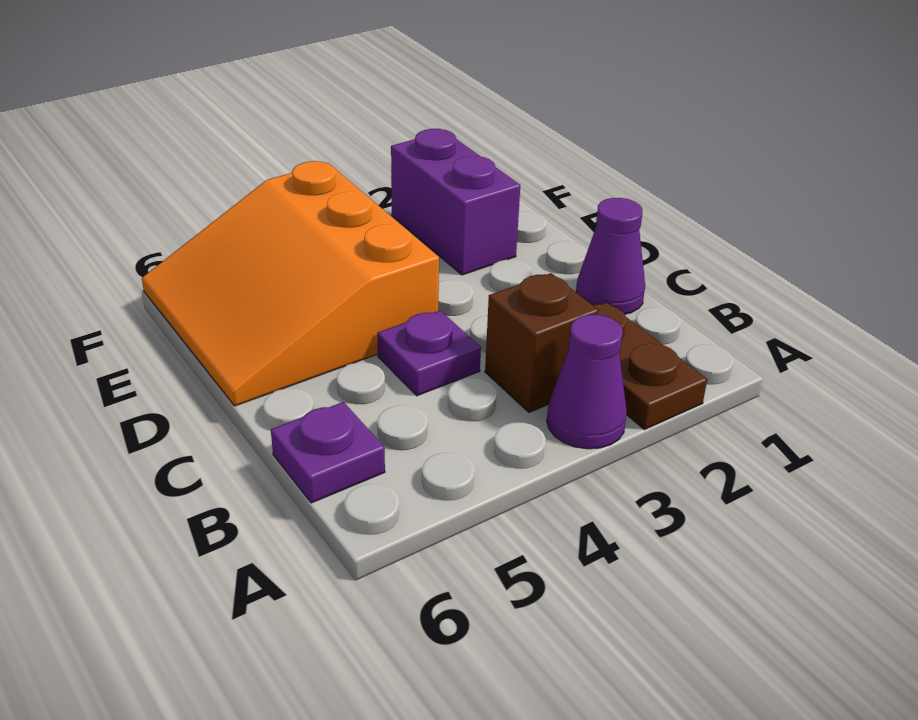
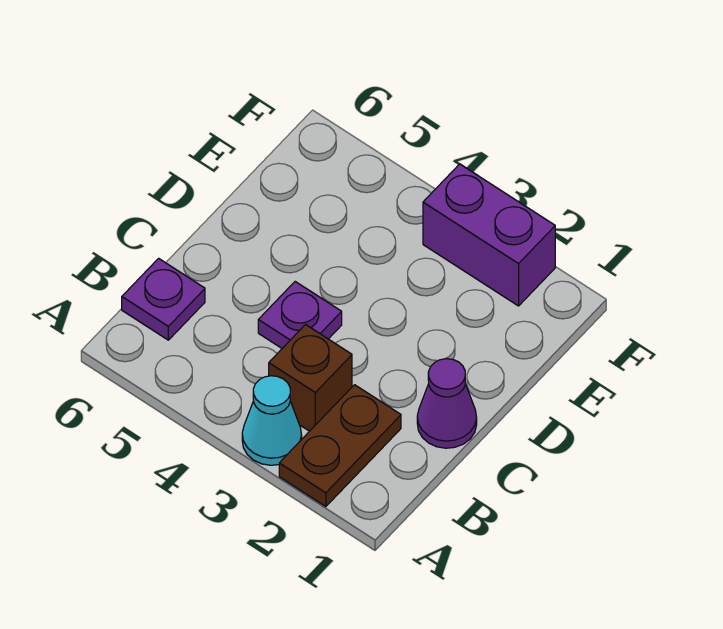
purple 1x1 cone [547,315,627,449] -> cyan 1x1 cone [242,376,302,465]
orange 3x3 slope [142,161,439,406] -> none
purple 1x2 brick [391,129,520,275] -> purple 1x2 brick turned to [423,164,555,306]

